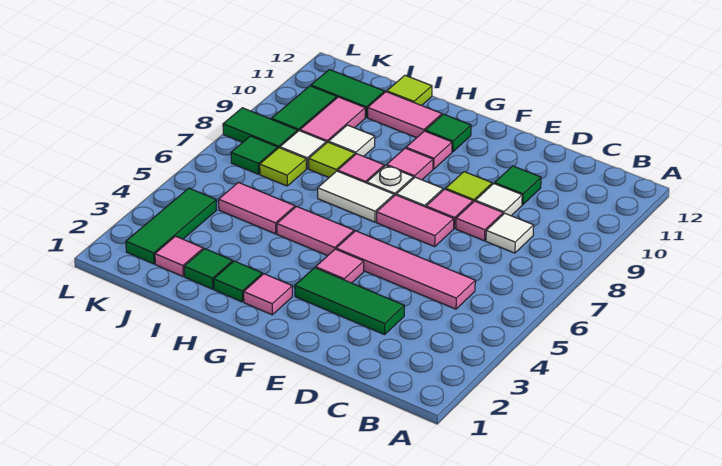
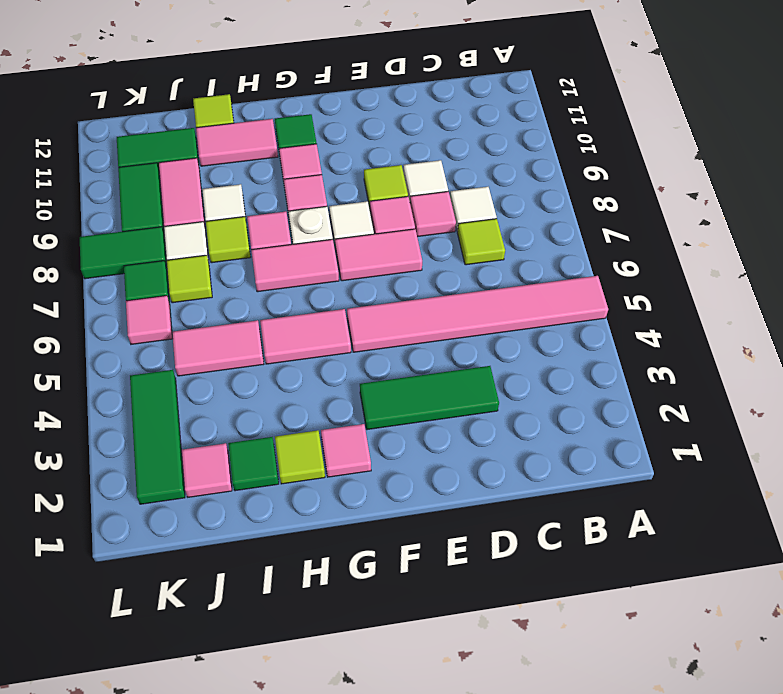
pink 1x4 tile [336,231,475,309] -> pink 1x6 tile [347,276,608,352]
none -> lime 1x1 tile [457,219,505,265]
green 1x1 tile [495,166,541,205] -> none
pink 1x1 tile [316,249,364,283] -> pink 1x1 tile moved to [126,296,172,344]
white 1x2 tile [318,171,394,222] -> pink 1x2 tile [251,239,339,292]
green 1x1 tile [214,261,262,302] -> lime 1x1 tile [275,430,325,484]

